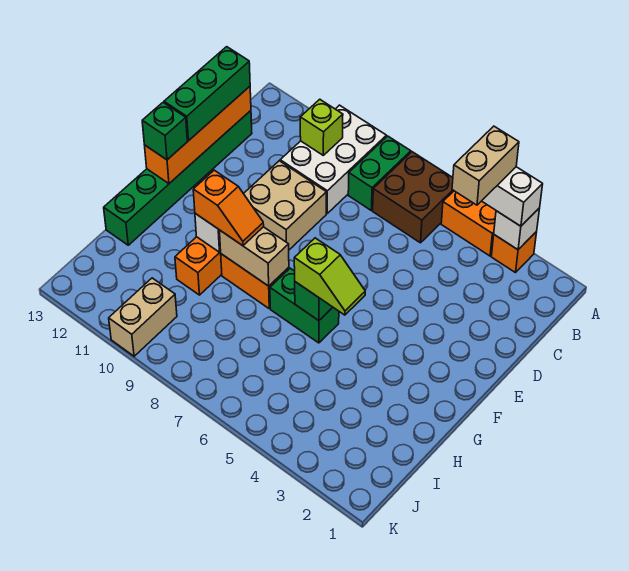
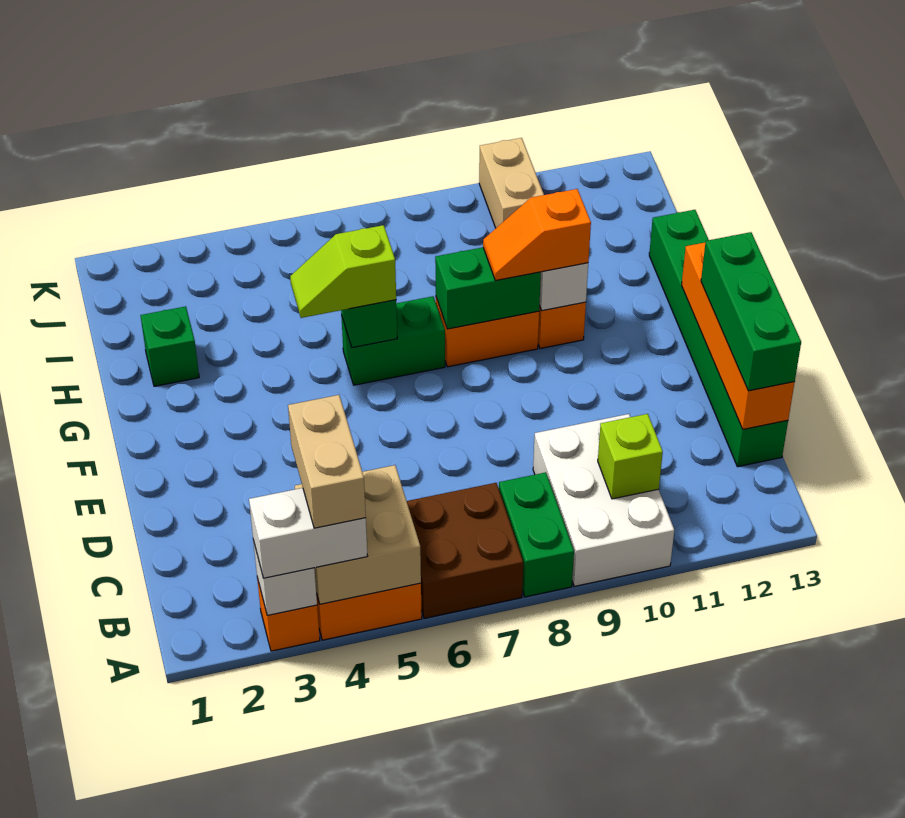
tan 2x2 brick [244,161,326,250] -> tan 2x2 brick moved to [295,465,421,604]
green 1x1 brick [142,103,187,160] -> green 1x1 brick moved to [140,306,199,386]
tan 1x2 brick [219,227,289,286] -> green 1x2 brick [435,247,541,329]

